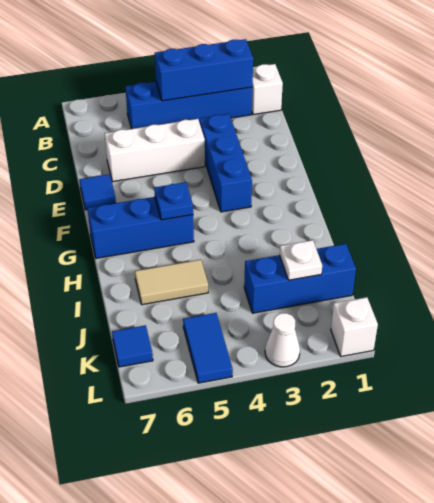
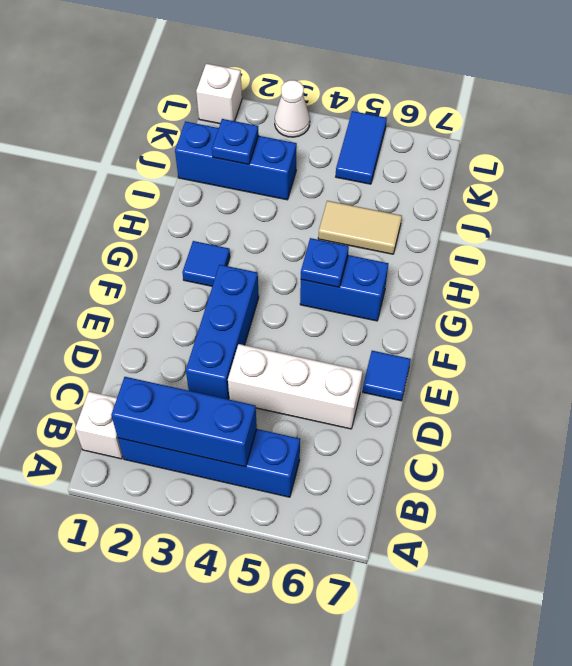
blue 1x3 brick [87,197,194,258] -> blue 1x2 brick [300,255,388,321]
white 1x1 plate [280,240,322,280] -> blue 1x1 plate [212,119,259,164]
blue 1x1 tile [112,325,153,367] -> blue 1x1 tile moved to [182,241,230,286]

